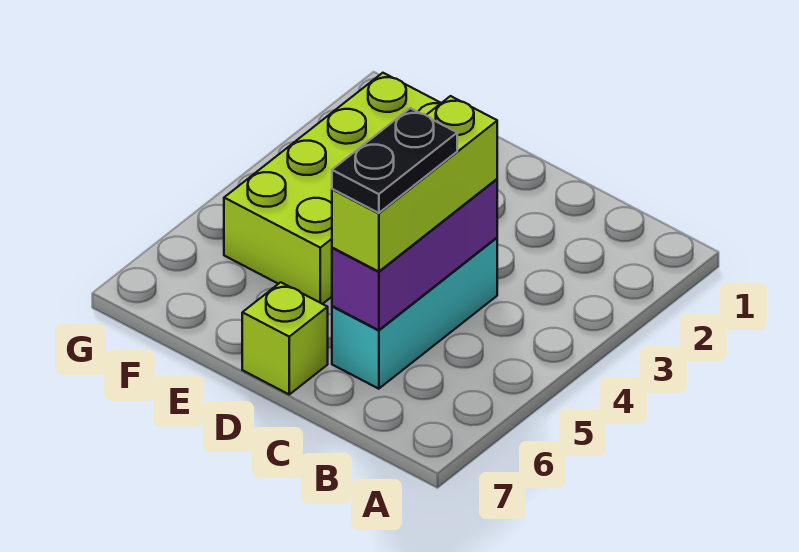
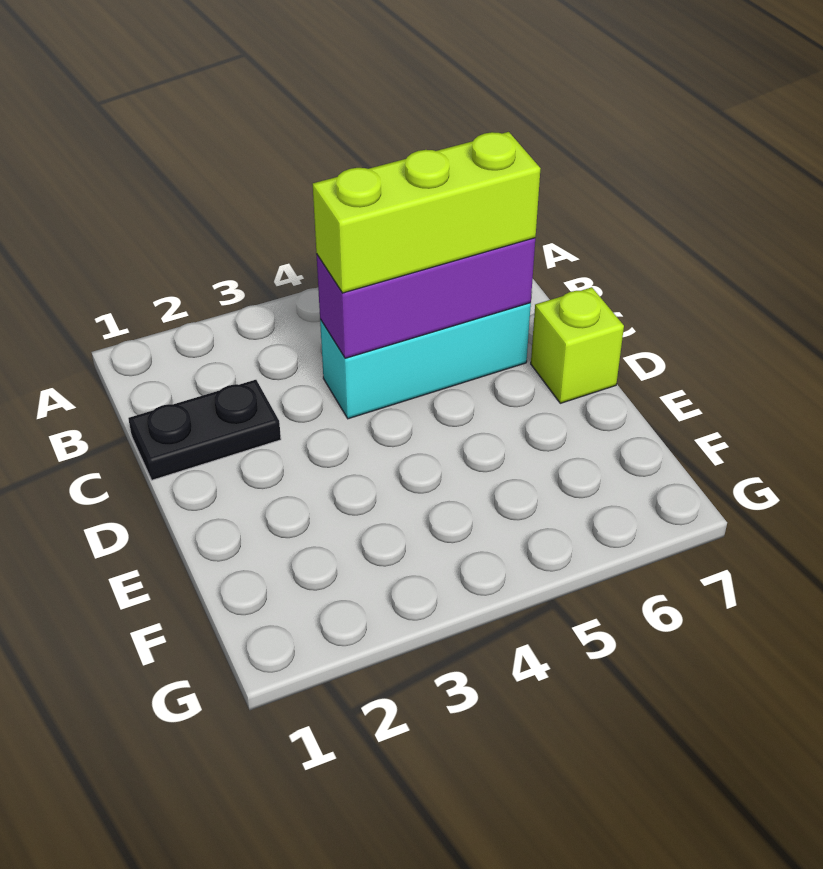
black 1x2 plate [332,108,457,213] -> black 1x2 plate moved to [128,380,281,480]
lime 2x4 brick [224,73,441,304] -> none

